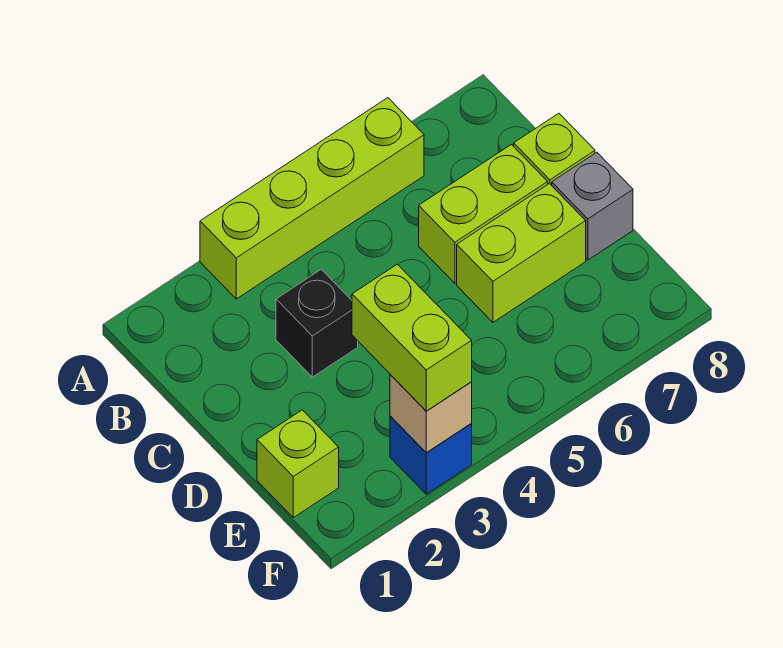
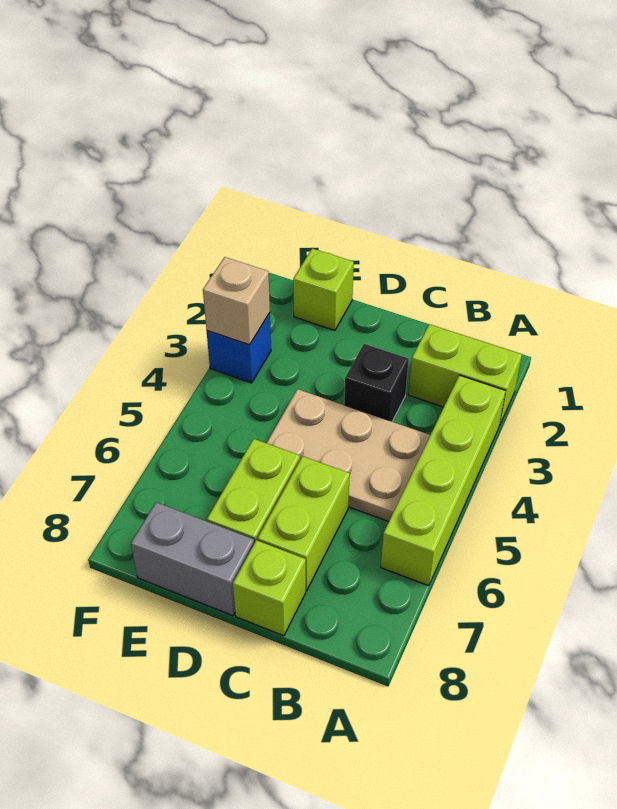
none -> tan 2x3 plate [267,389,430,522]
grey 1x1 brick [552,152,633,260] -> grey 1x2 brick [131,502,254,616]
lime 1x2 brick [352,264,472,411] -> lime 1x2 brick moved to [408,324,522,426]

